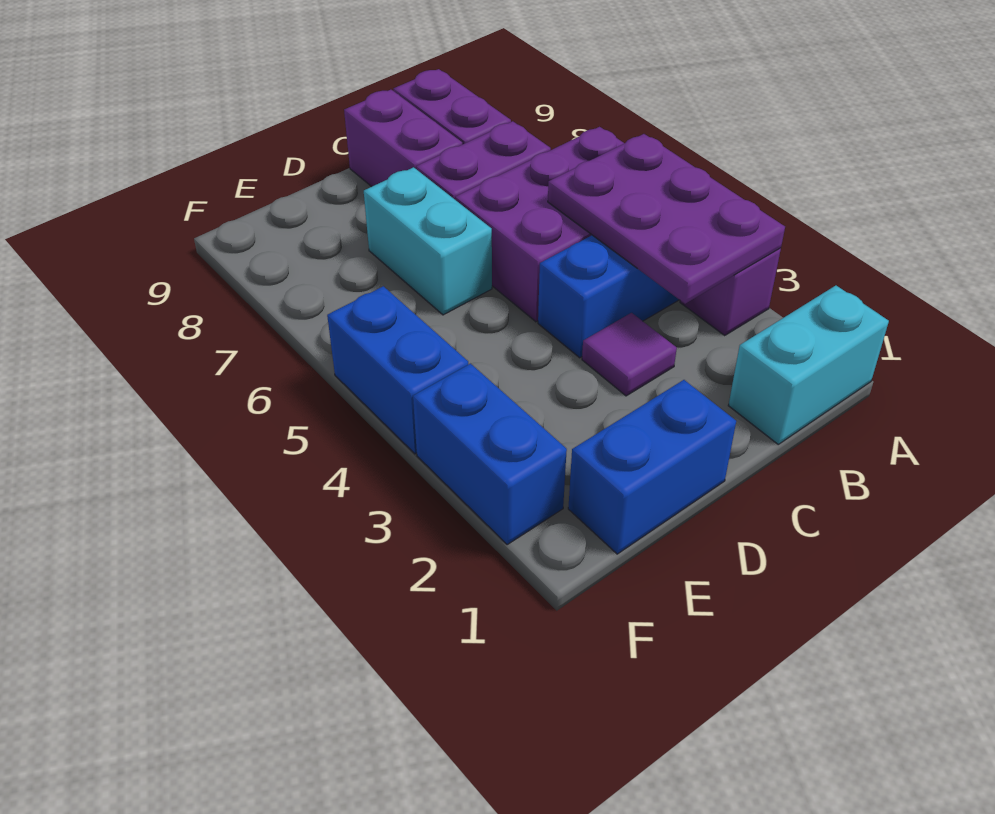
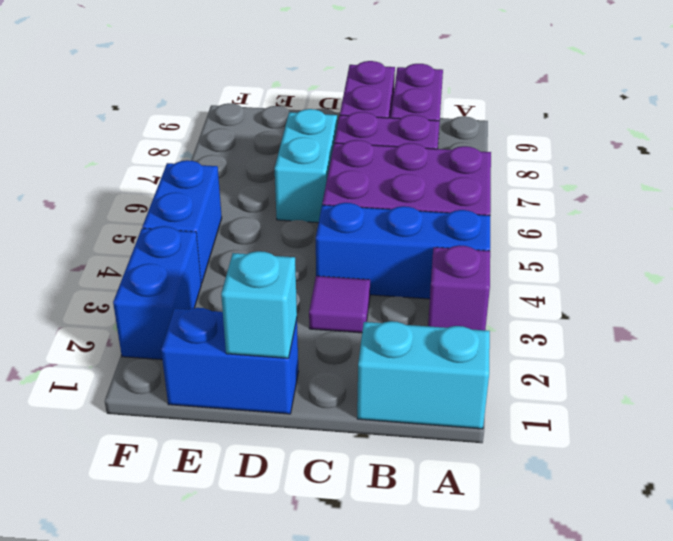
purple 2x3 plate [548,134,785,304] -> none
none -> cyan 1x1 brick [221,251,297,358]

